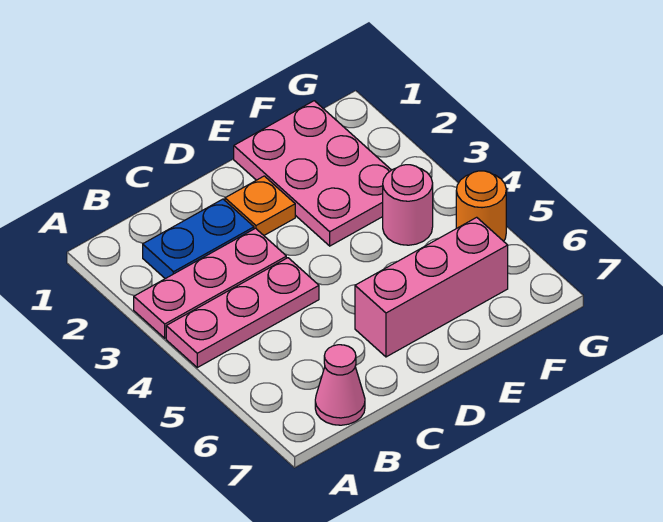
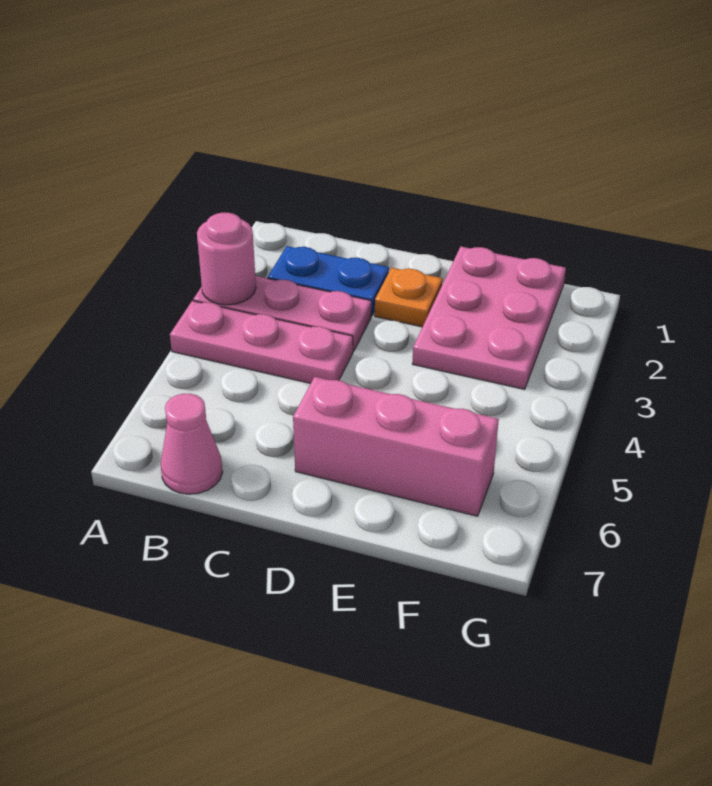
pink 1x1 round brick [383,165,433,245] -> pink 1x1 round brick moved to [197,213,256,305]
orange 1x1 round brick [456,171,506,241] -> none

